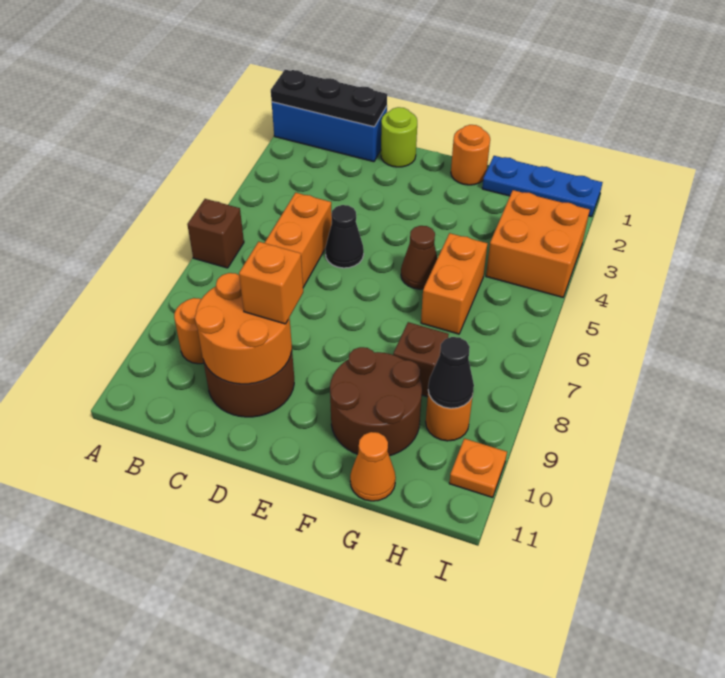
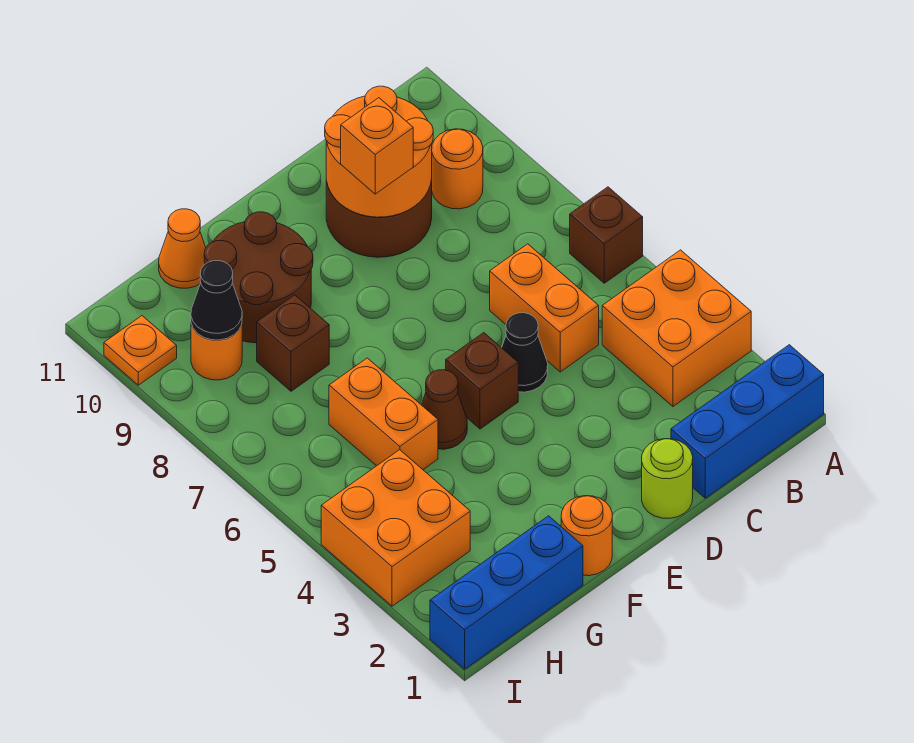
black 1x3 plate [271,70,387,127] -> none
none -> orange 2x2 brick [602,250,751,406]
none -> brown 1x1 brick [446,333,518,429]
blue 1x3 plate [482,156,603,217] -> blue 1x3 brick [430,516,583,669]

